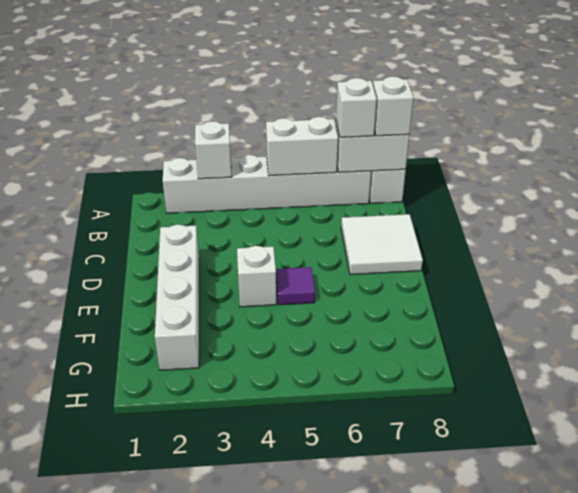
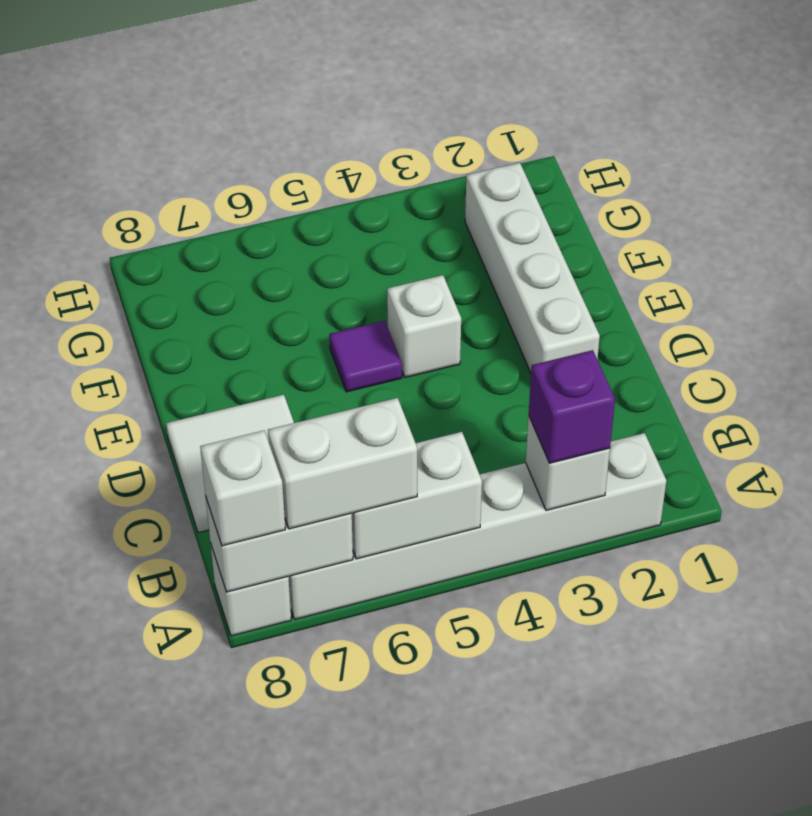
none -> purple 1x1 brick [529,350,615,463]
white 1x1 brick [336,78,377,137] -> white 1x2 brick [268,398,417,529]

